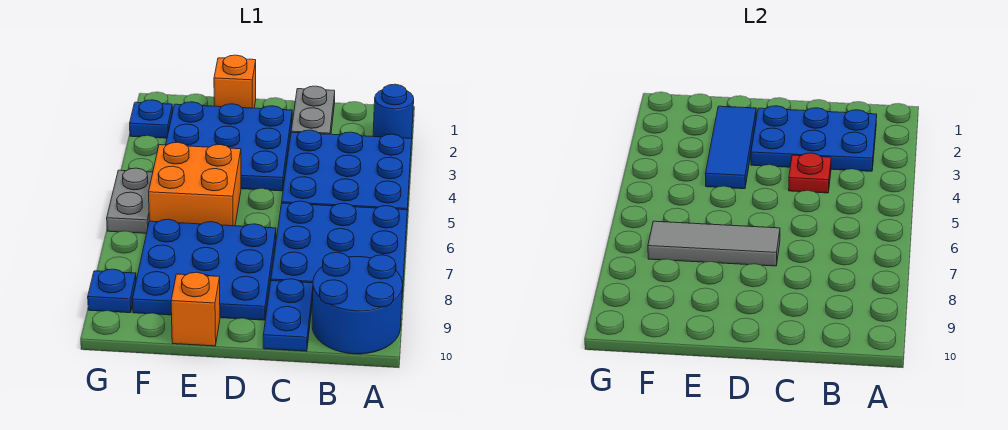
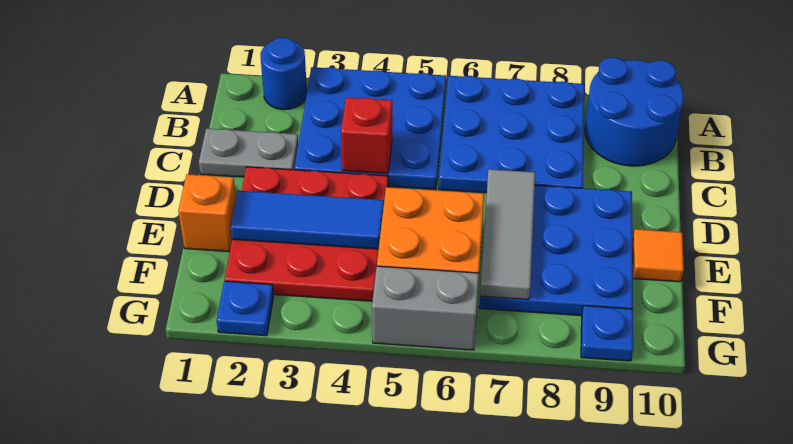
blue 2x3 plate [751,106,877,171] -> none
red 1x1 plate [789,153,831,193] -> red 1x1 brick [341,98,392,174]
blue 1x2 plate [263,279,313,351] -> none
blue 3x3 plate [166,102,292,191] -> red 3x3 plate [225,167,388,301]
orange 1x1 brick [171,272,220,346] -> orange 1x1 tile [632,229,684,282]
grey 1x2 plate [107,168,153,233] -> grey 1x2 brick [372,266,479,350]

